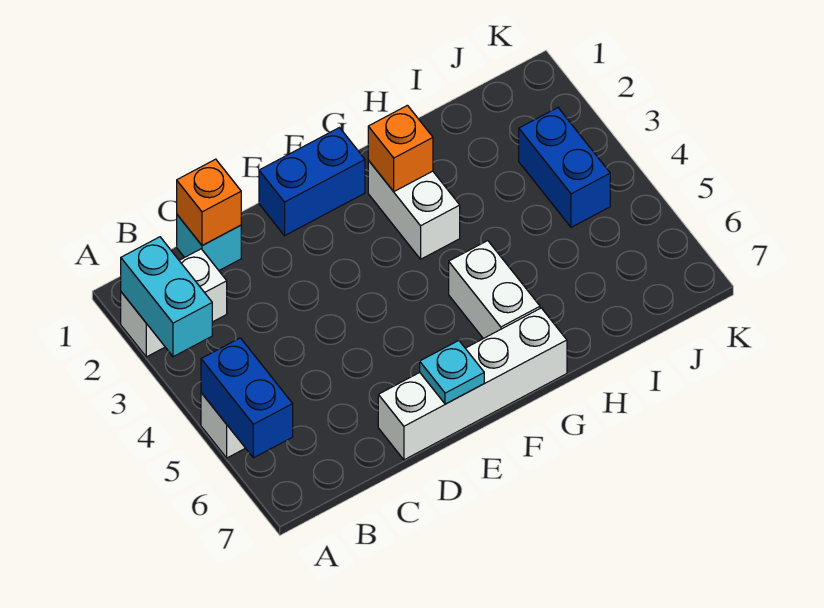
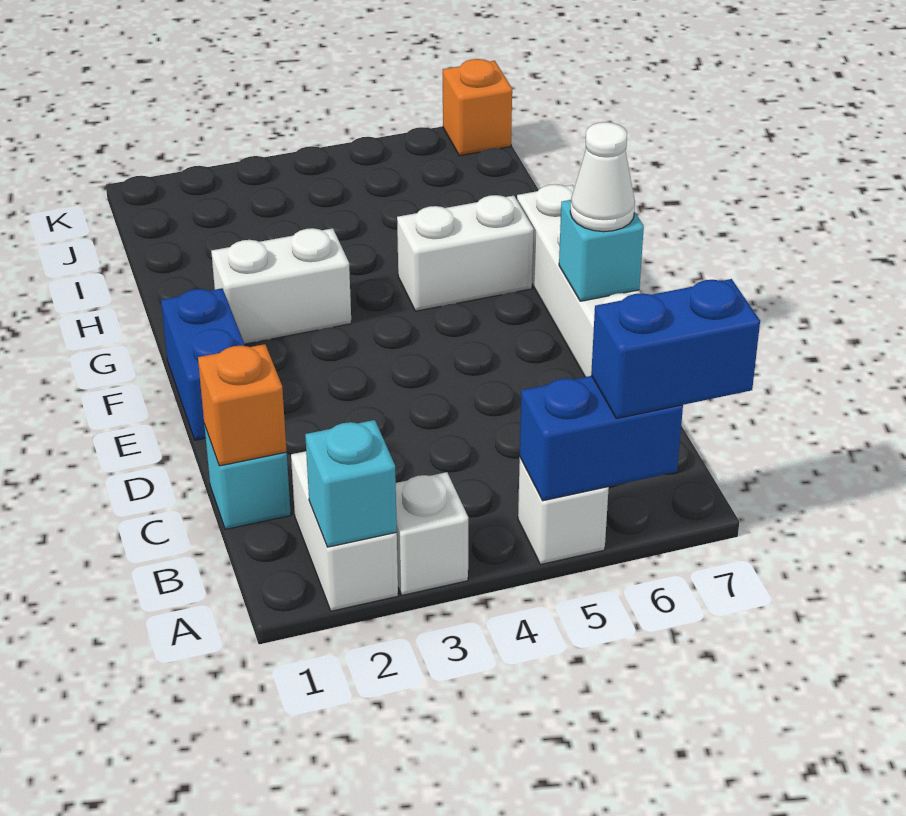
cyan 1x2 brick [121,237,212,357] -> cyan 1x1 brick [305,420,397,547]
none -> white 1x1 brick [396,472,468,595]
cyan 1x1 plate [420,341,484,404] -> cyan 1x1 brick [559,200,644,301]
none -> white 1x1 cone [570,122,635,232]
orange 1x1 brick [368,105,433,191] -> orange 1x1 brick moved to [443,59,512,156]
blue 1x2 brick [519,108,610,227] -> blue 1x2 brick moved to [591,279,760,419]

